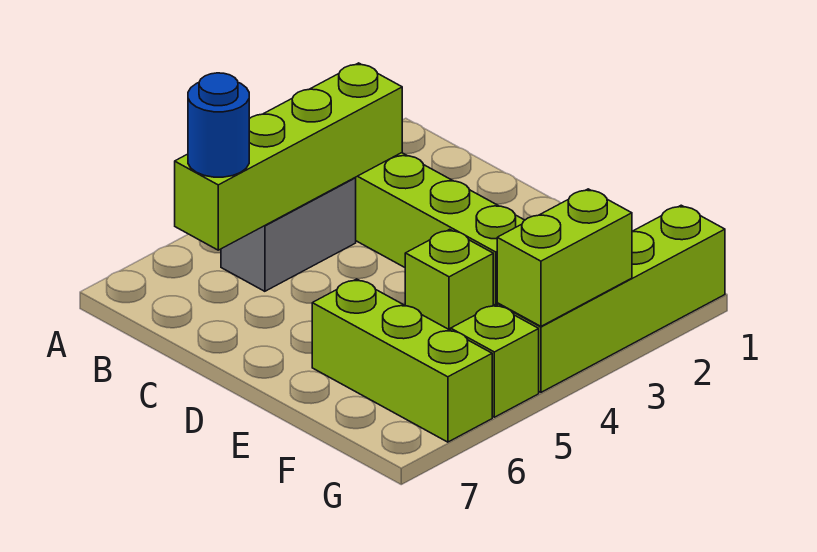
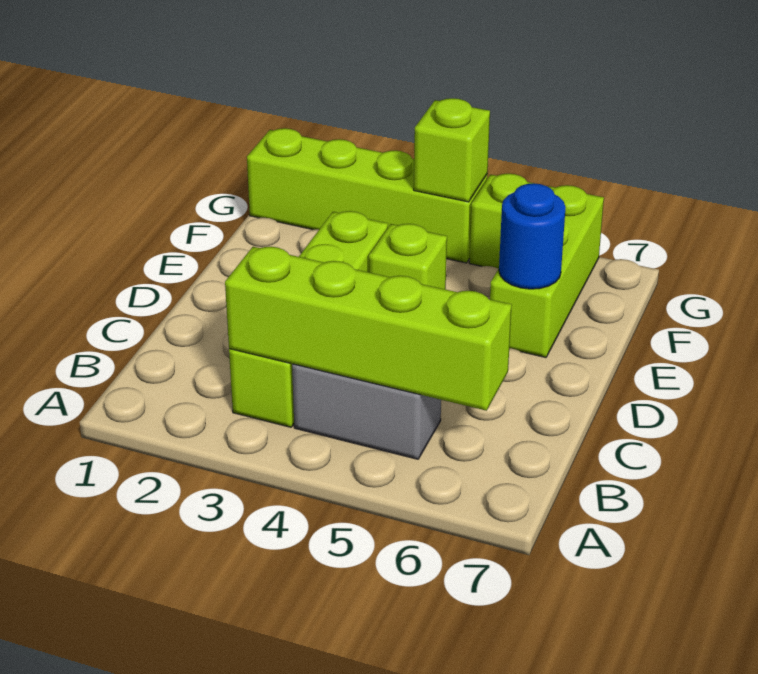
blue 1x1 round brick [188,73,249,177] -> blue 1x1 round brick moved to [499,183,566,289]
lime 1x2 brick [497,189,632,326] -> lime 1x1 brick [414,98,490,202]

